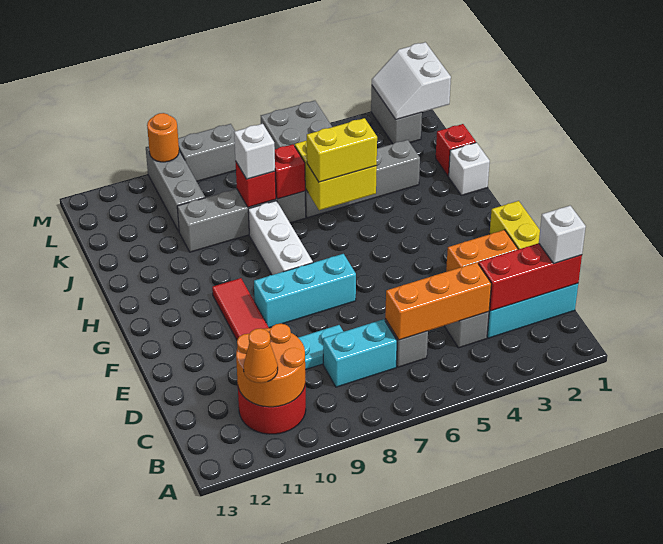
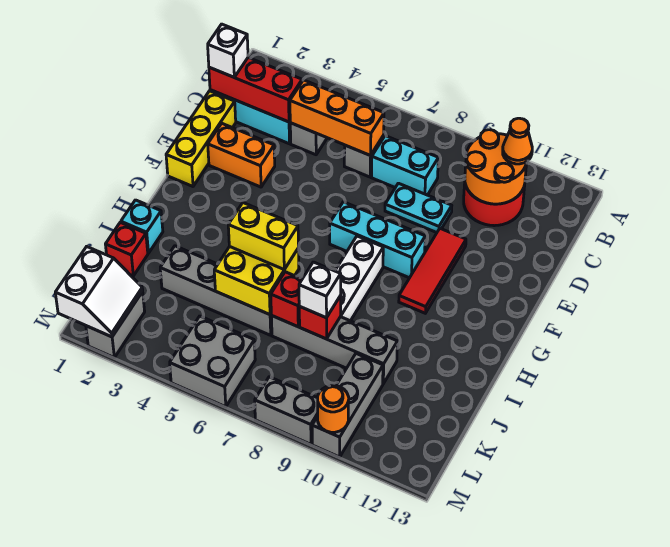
white 1x1 brick [449,143,490,195] -> cyan 1x1 brick [121,200,163,253]

